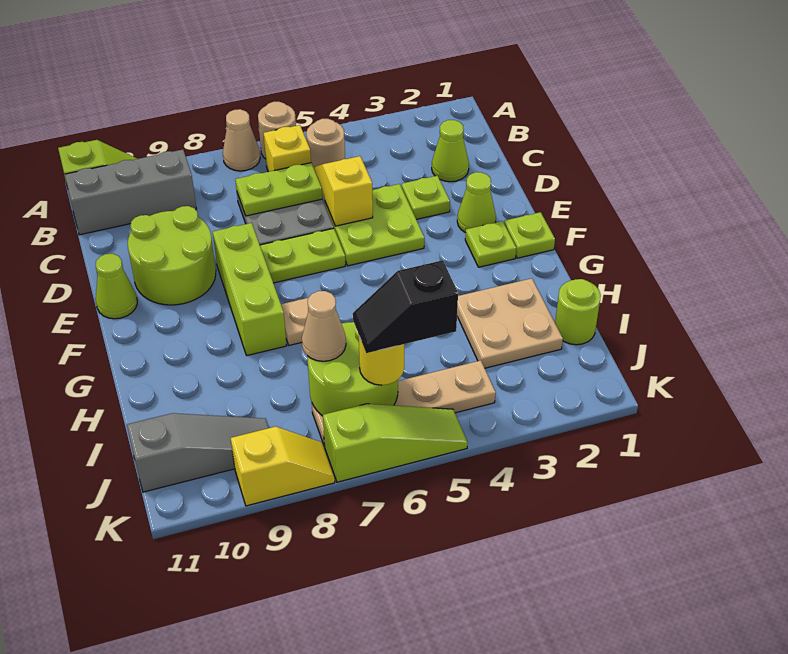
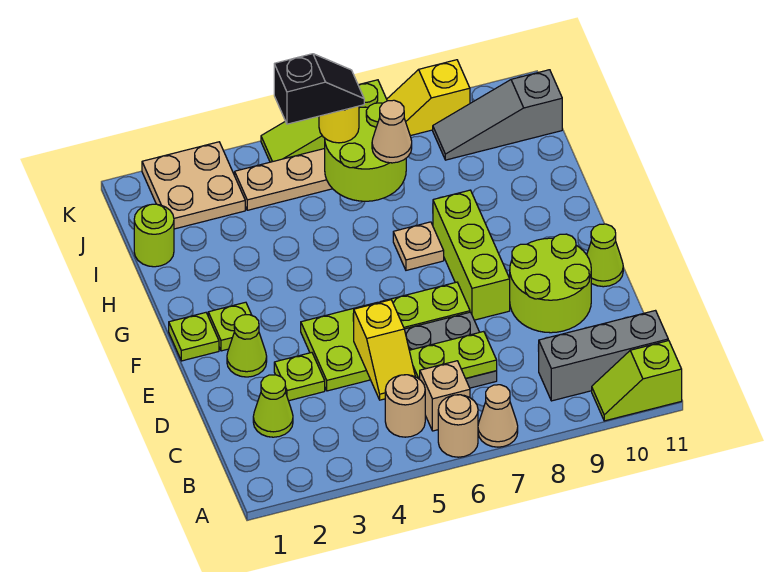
yellow 1x1 brick [264,125,311,172] -> tan 1x1 brick [420,361,470,431]
tan 2x2 plate [457,278,563,368] -> tan 2x2 plate moved to [142,142,245,229]

